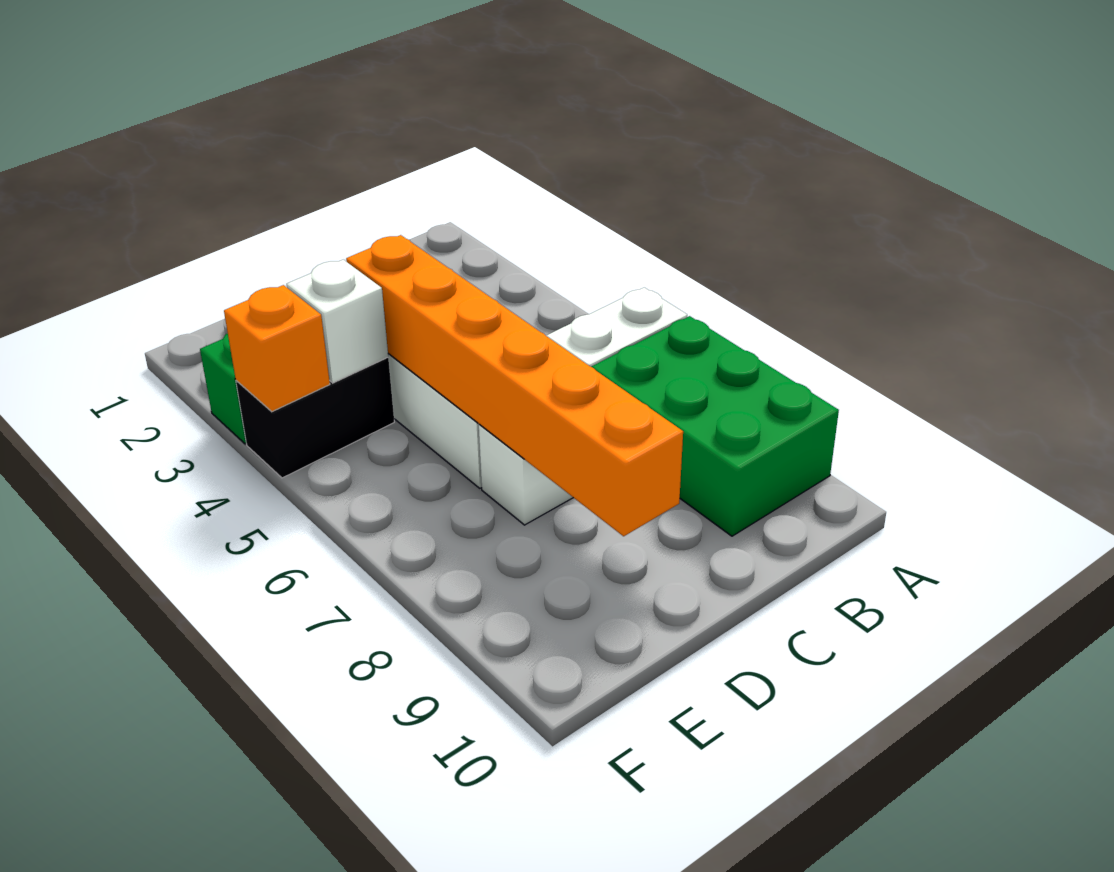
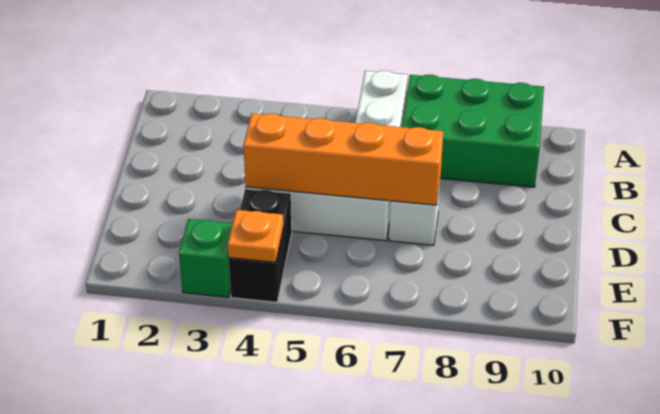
orange 1x6 brick [346,235,683,536] -> orange 1x4 brick [243,113,443,205]
white 1x1 brick [287,260,388,383] -> none
orange 1x1 brick [224,285,330,412] -> orange 1x1 plate [228,210,283,262]

